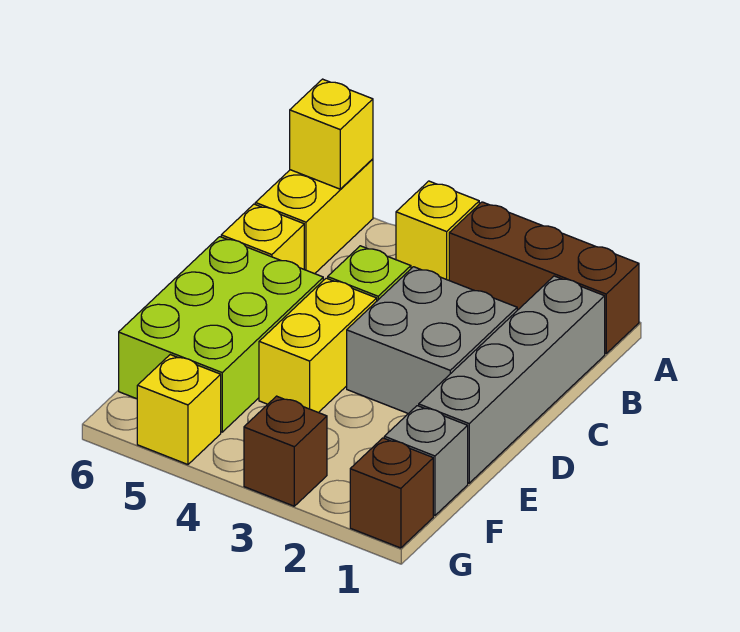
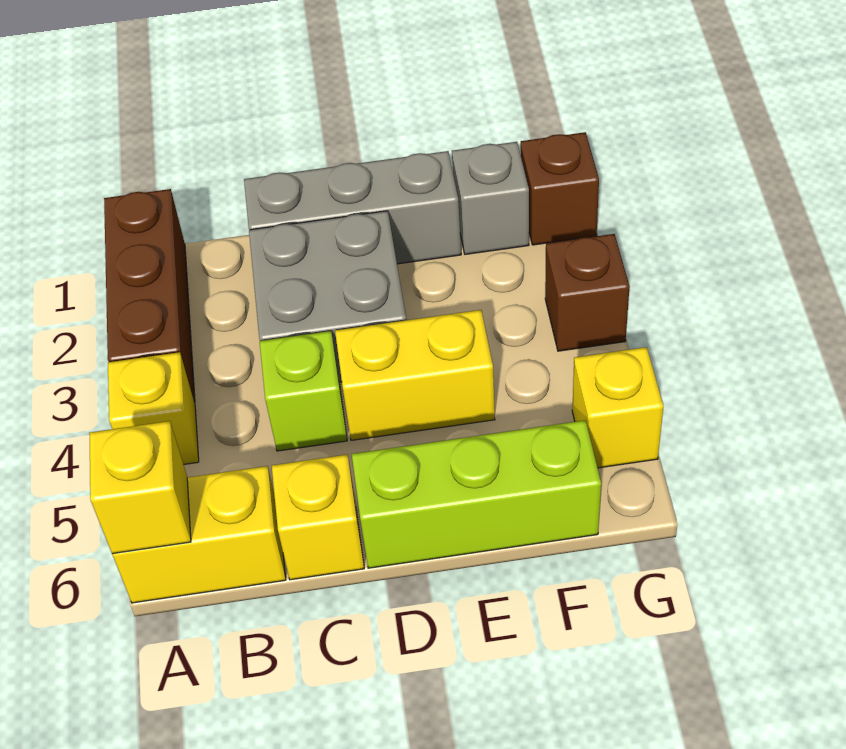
grey 1x4 brick [419,276,605,483] -> grey 1x3 brick [244,151,461,264]
lime 2x3 brick [119,237,323,432] -> lime 1x3 brick [352,420,601,568]

